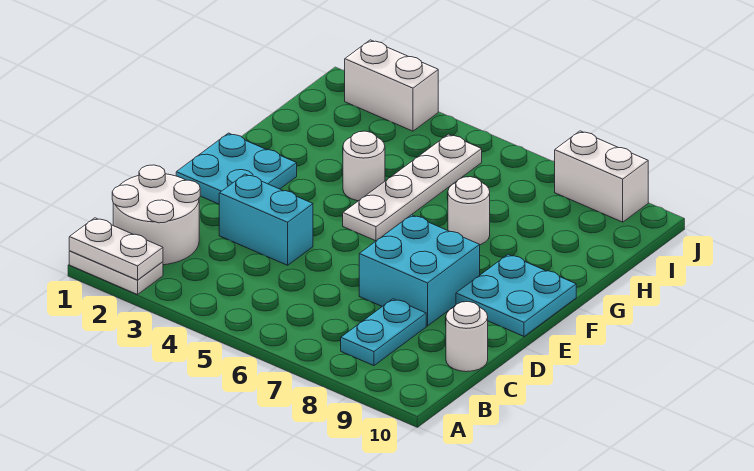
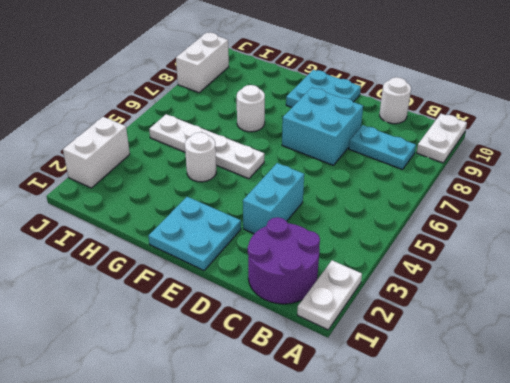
white 1x2 plate [69,218,163,280] -> white 1x2 plate moved to [417,114,467,163]
white 2x2 round brick [112,165,200,265] -> purple 2x2 round brick [248,217,320,304]

